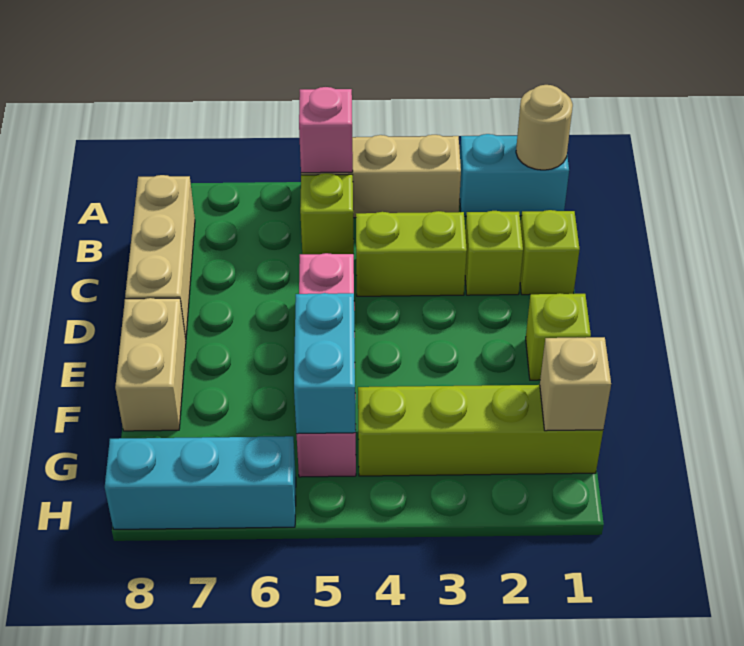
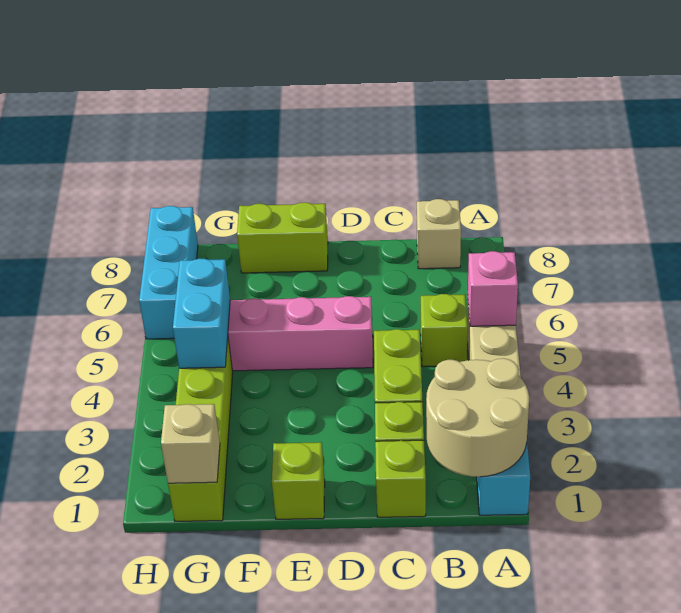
tan 1x1 round brick [516,85,573,170] -> tan 2x2 round brick [426,358,529,477]
tan 1x3 brick [125,175,195,339] -> tan 1x1 brick [417,199,461,269]
tan 1x2 brick [115,298,186,431] -> lime 1x2 brick [237,202,328,273]
cyan 1x2 brick [294,293,356,434] -> cyan 1x2 brick turned to [173,259,230,368]

